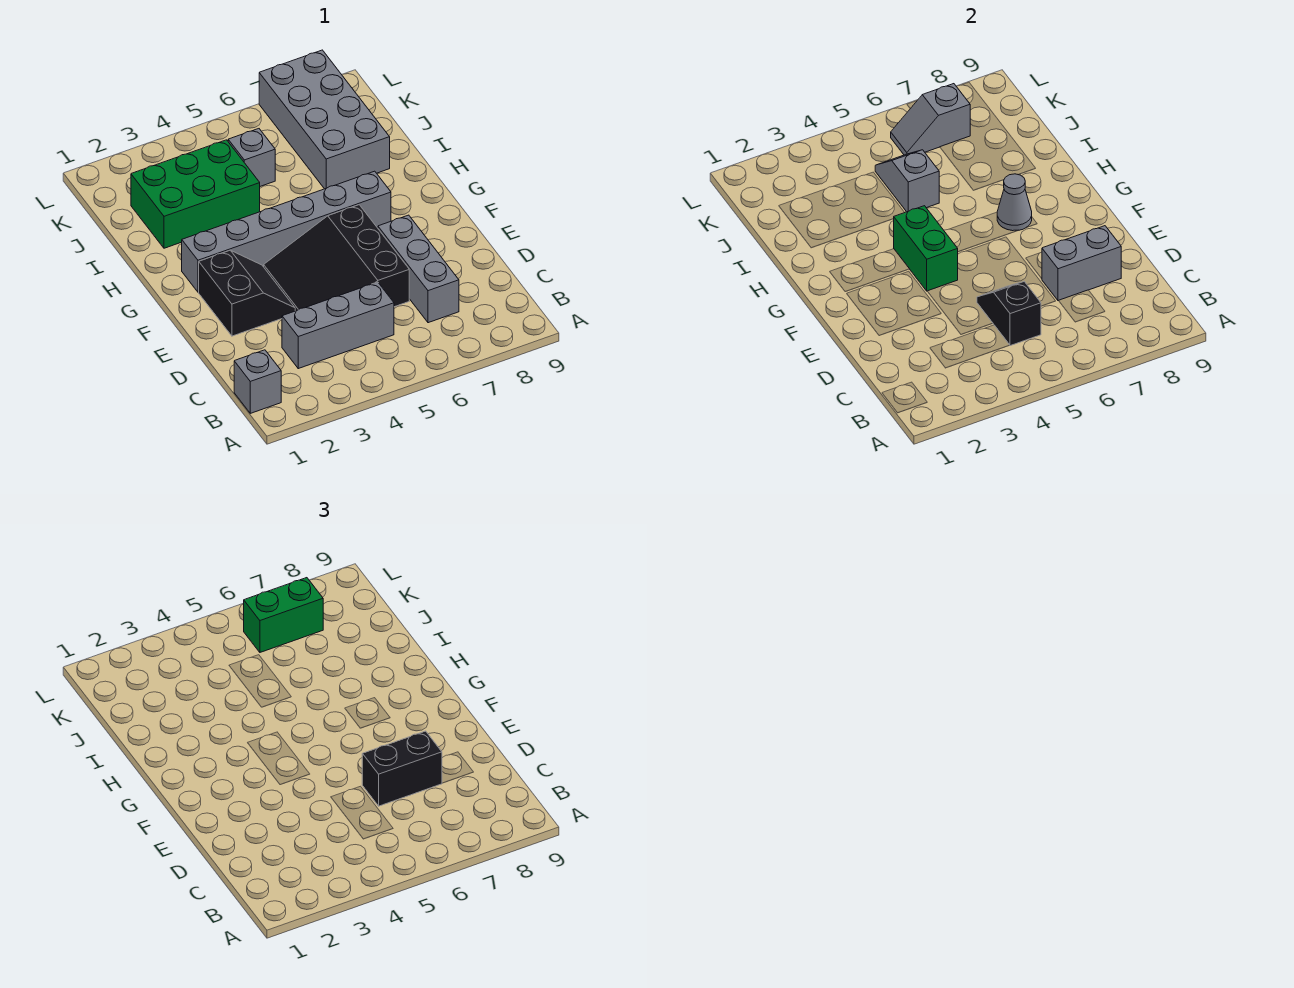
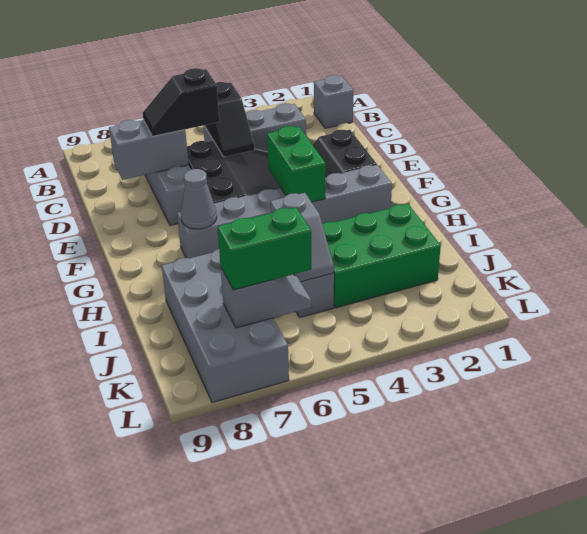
black 1x2 brick [362,731,442,806] -> black 1x2 slope [143,68,219,136]

